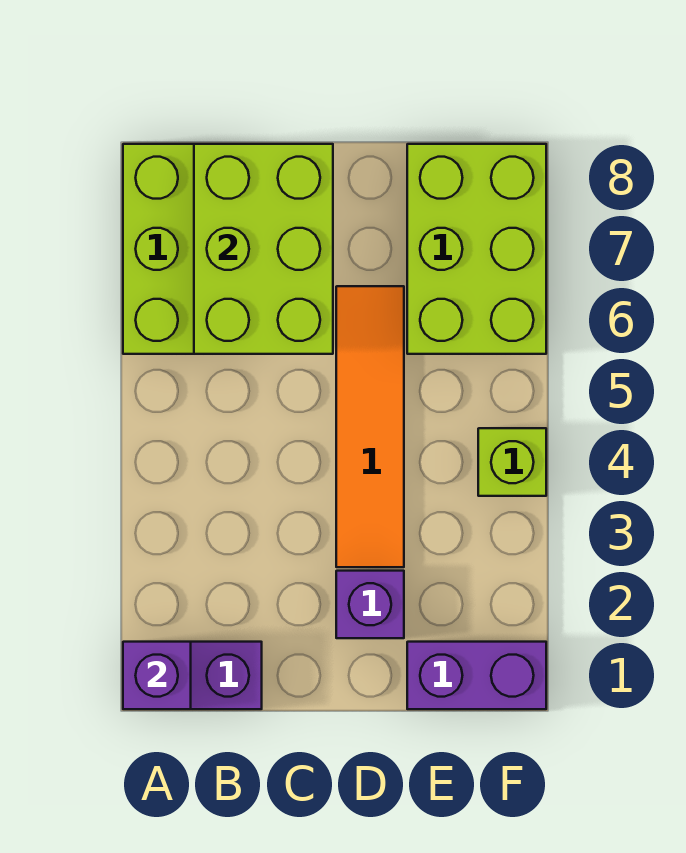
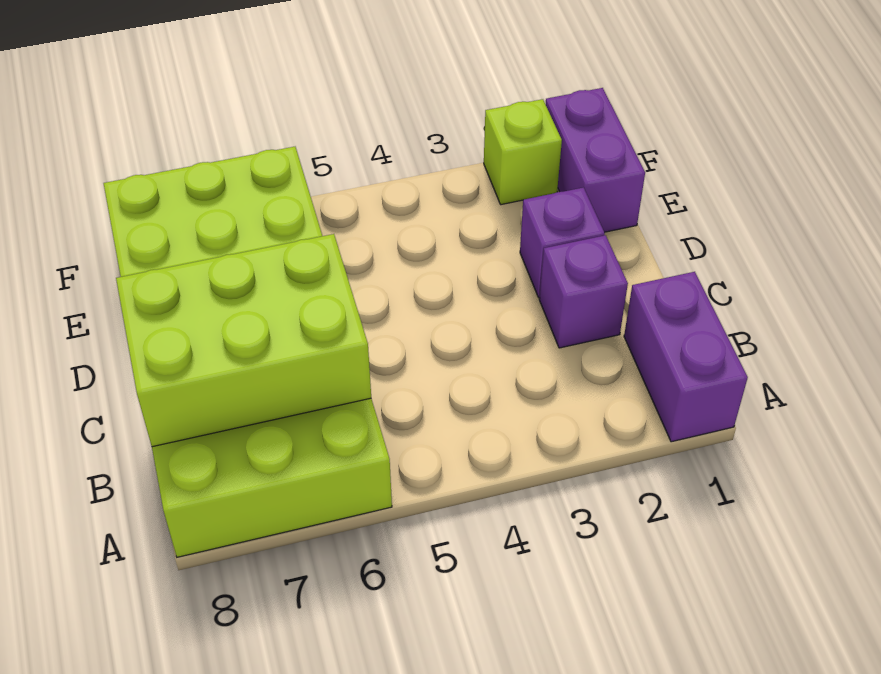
purple 1x1 brick [123,642,191,709] -> purple 1x1 brick moved to [539,235,628,348]
orange 1x4 tile [336,286,404,567] -> none
lime 1x1 brick [478,428,546,496] -> lime 1x1 brick moved to [484,99,562,205]

